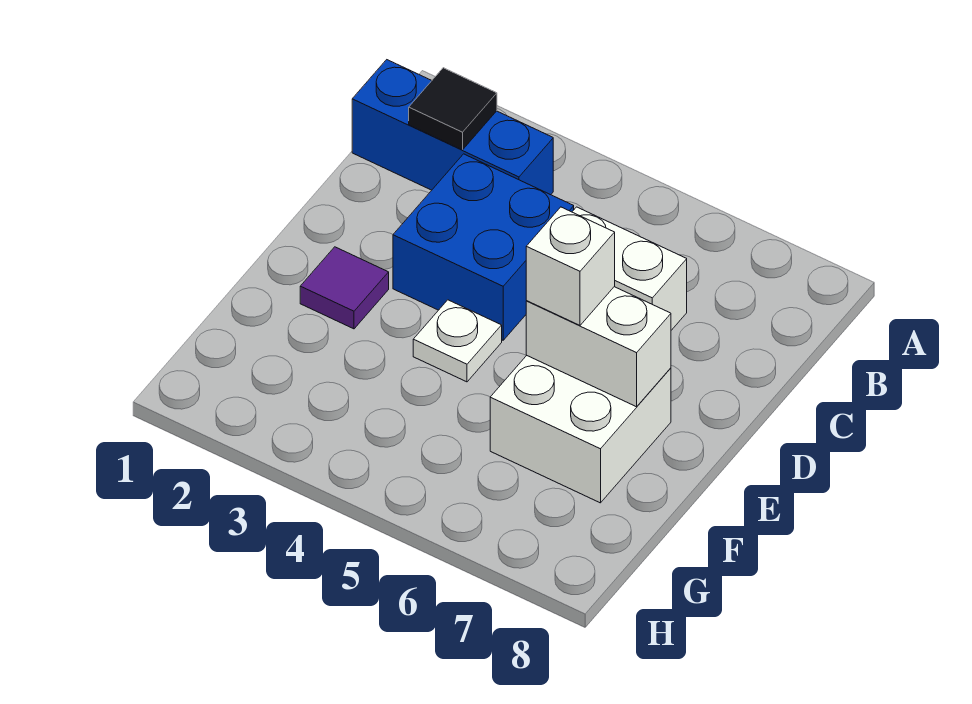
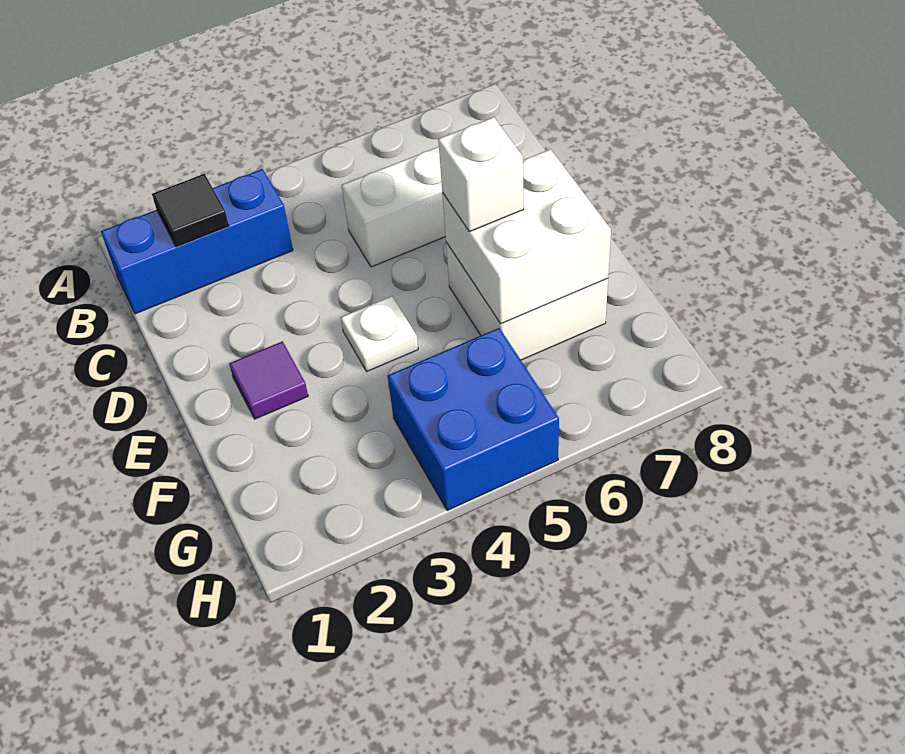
blue 2x2 brick [393,154,574,340] -> blue 2x2 brick moved to [388,328,559,511]
white 1x2 brick [526,287,671,407] -> white 2x2 brick [442,149,611,324]

